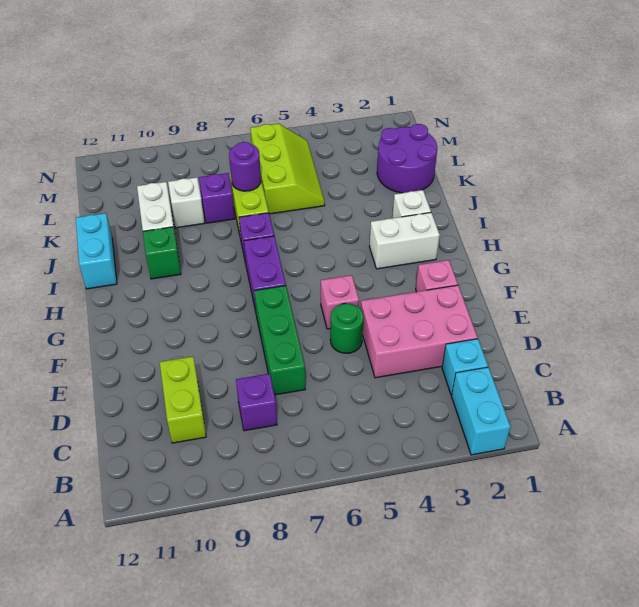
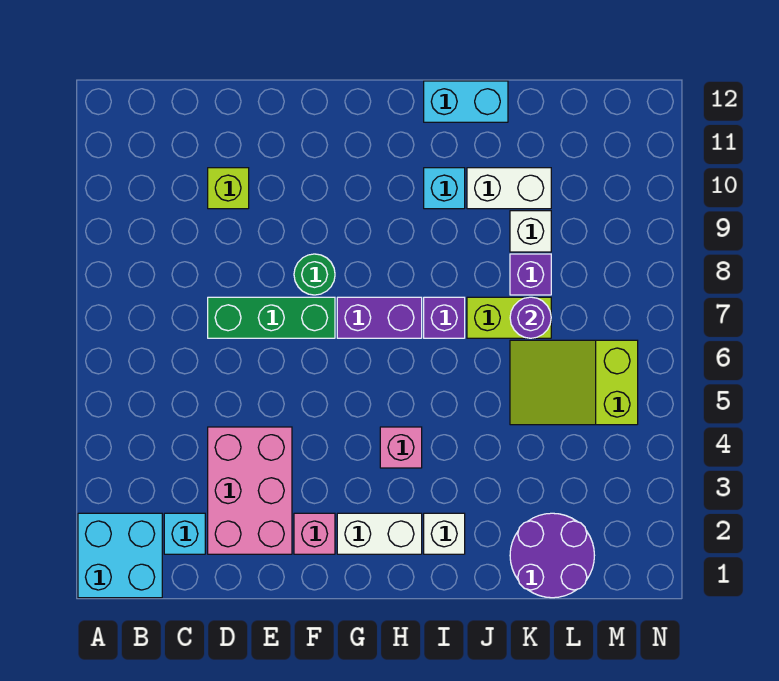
cyan 1x2 brick [451,367,511,455] -> cyan 2x2 brick [78,513,162,598]
purple 1x1 brick [236,374,277,431] -> none
lime 1x2 brick [160,356,206,443] -> lime 1x1 brick [208,168,249,209]
green 1x1 round brick [330,303,364,353] -> green 1x1 round brick moved to [294,254,335,295]
pink 1x1 brick [321,275,359,329] -> pink 1x1 brick moved to [380,427,422,468]
white 1x2 brick [369,213,440,269] -> white 1x2 brick turned to [337,513,422,554]
green 1x1 brick [143,227,181,279] -> cyan 1x1 brick [424,168,465,209]
lime 2x3 slope [250,124,325,214] -> lime 2x3 slope turned to [510,340,638,425]

